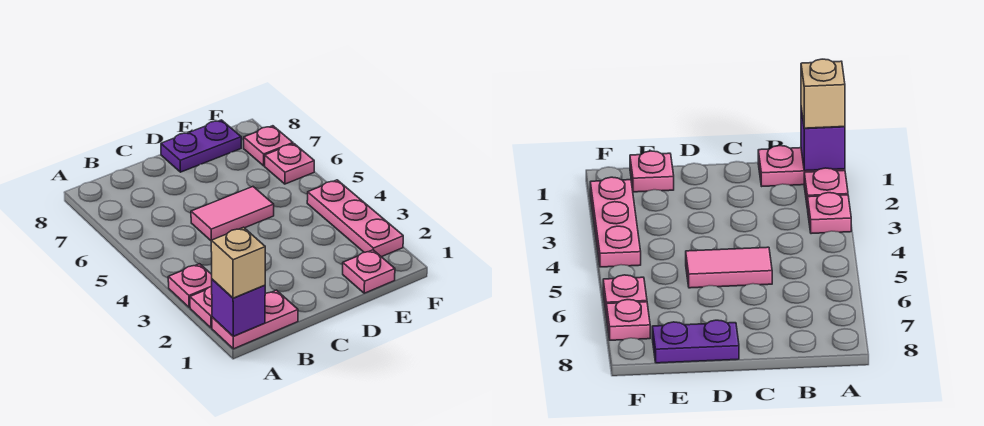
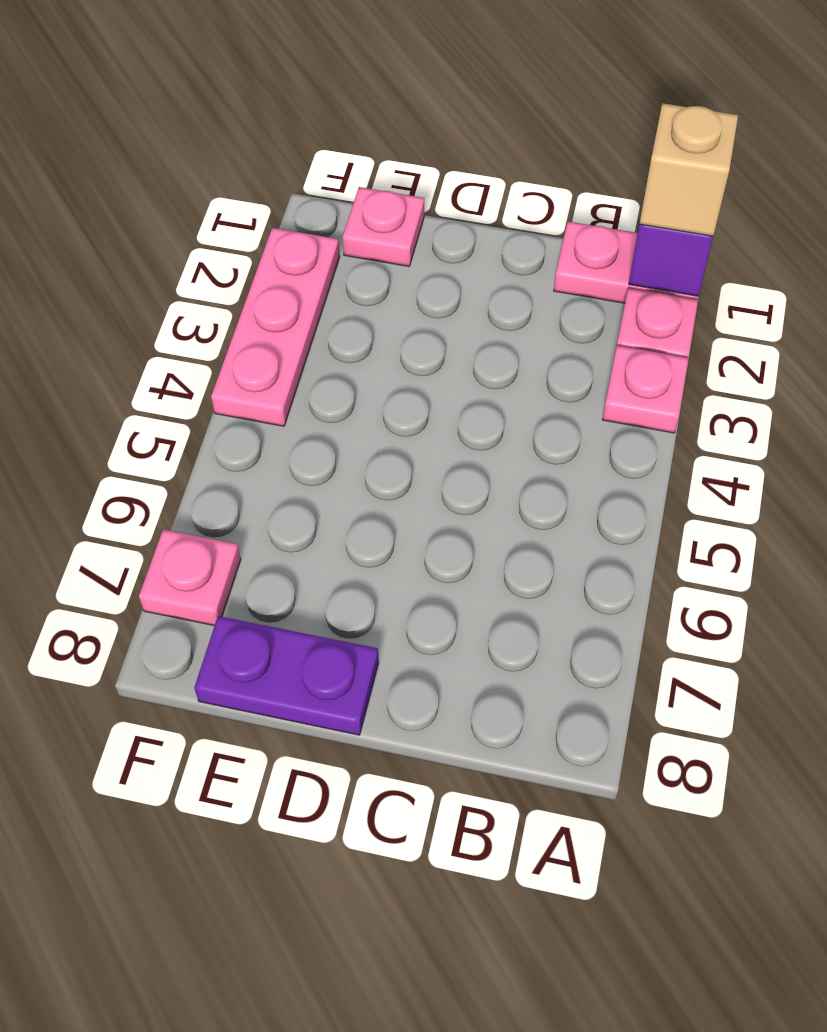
pink 1x2 tile [191,187,274,240] -> none
pink 1x1 plate [265,144,314,184] -> none

